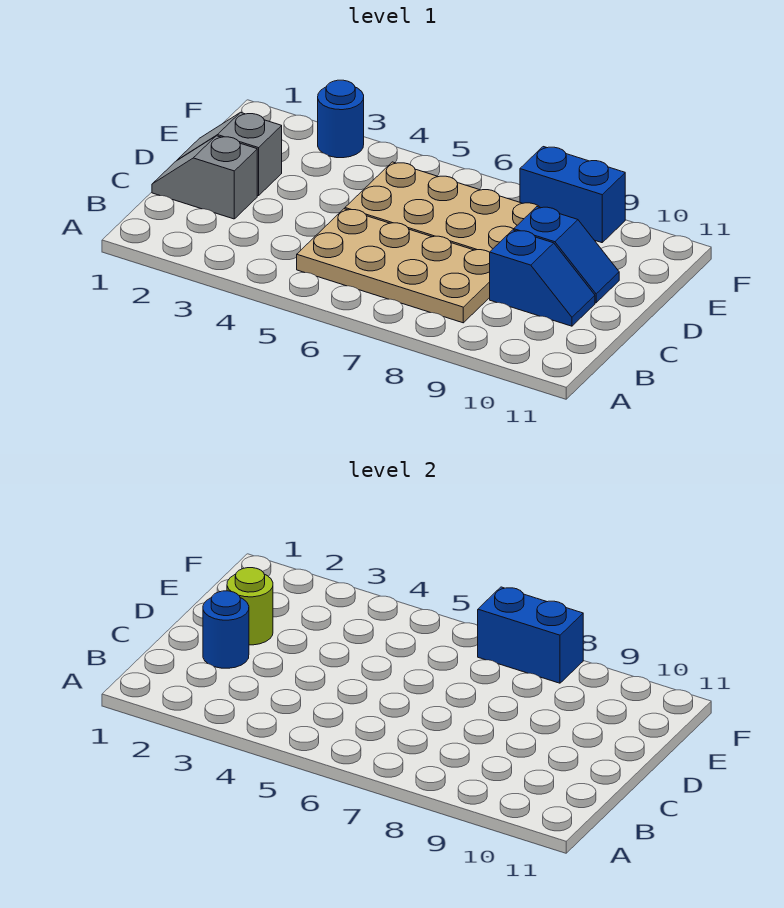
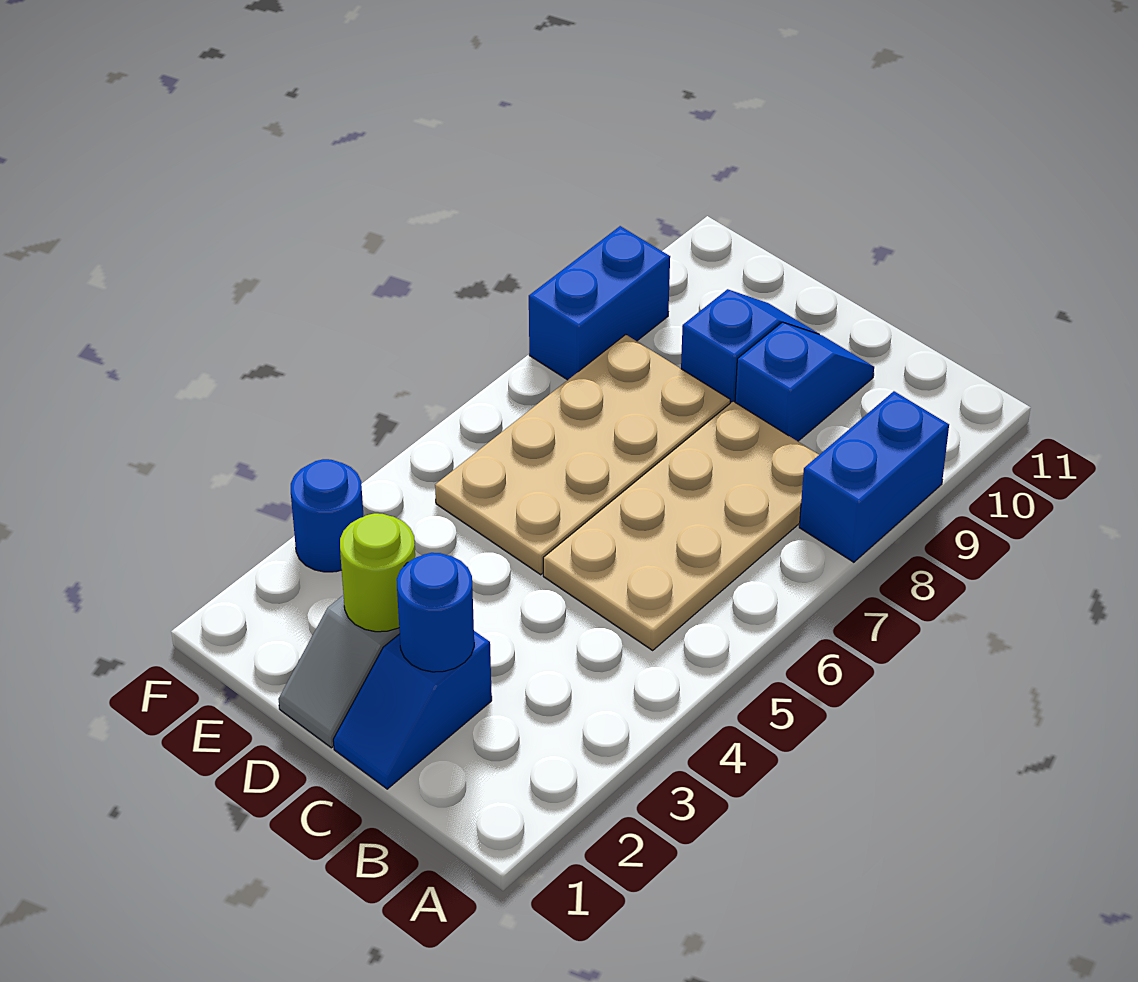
grey 1x2 slope [152,136,257,219] -> blue 1x2 slope [333,631,492,789]
blue 1x2 brick [478,587,583,683] -> blue 1x2 brick moved to [799,391,949,562]

